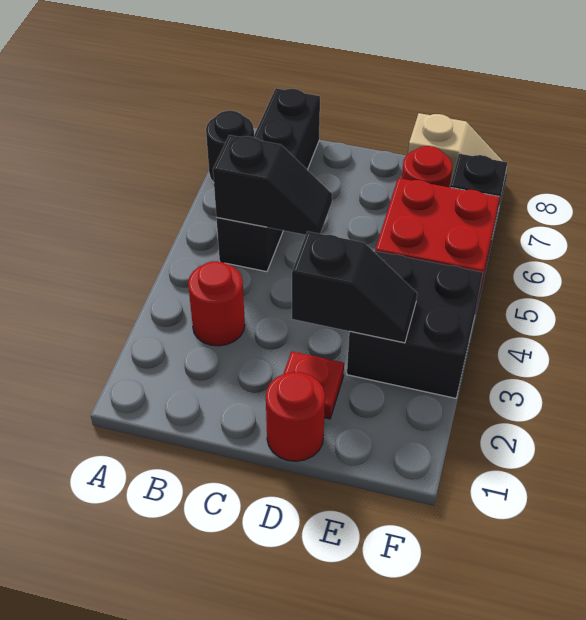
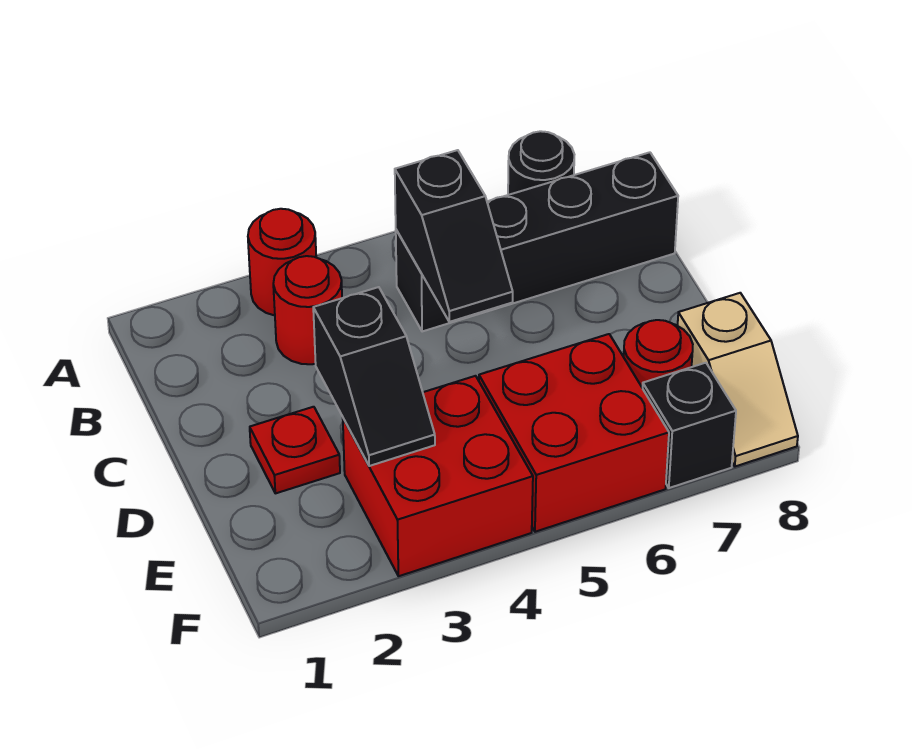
red 1x1 round brick [266,372,325,461] -> red 1x1 round brick moved to [248,209,316,315]
black 2x2 brick [347,251,483,398] -> red 2x2 brick [343,376,533,576]

